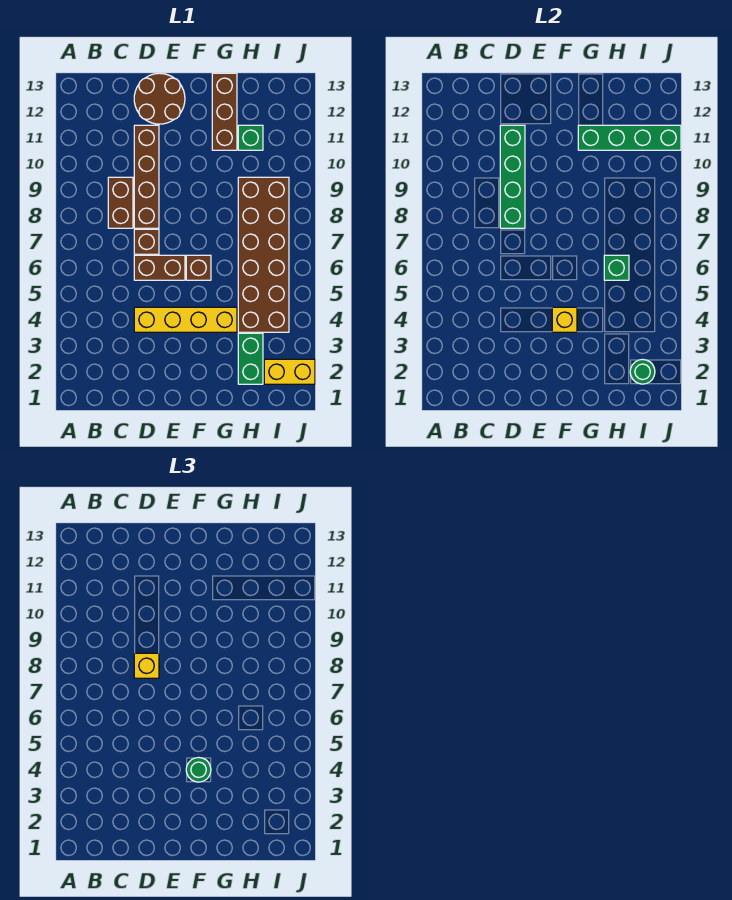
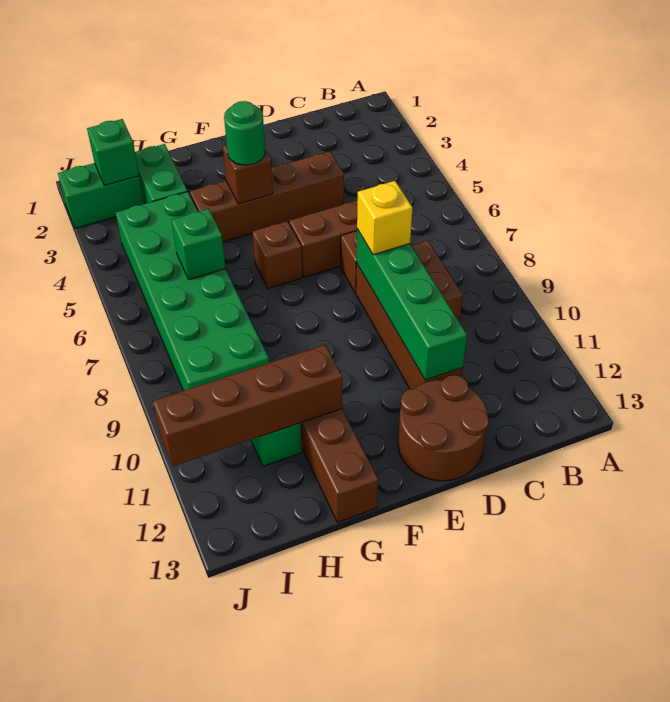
yellow 1x4 brick [134,307,237,332] -> brown 1x4 brick [190,151,344,242]
yellow 1x1 brick [552,307,577,332] -> brown 1x1 brick [223,145,273,204]
green 1x4 brick [578,125,681,150] -> brown 1x4 brick [153,345,342,466]
brown 2x6 brick [238,177,289,332] -> green 2x6 brick [115,192,269,391]
yellow 1x2 brick [264,359,315,384] -> green 1x2 brick [58,163,144,228]
green 1x1 round brick [630,359,655,384] -> green 1x1 brick [87,119,139,186]

